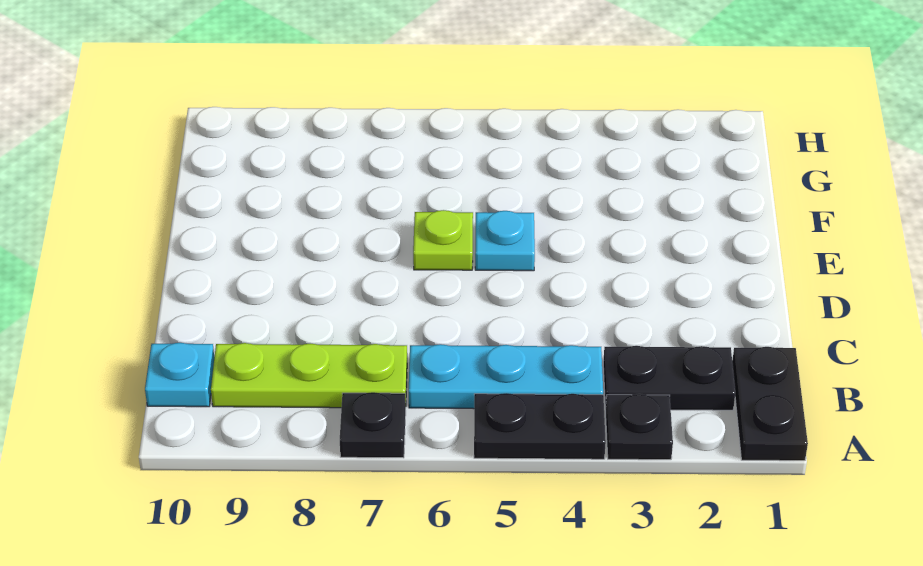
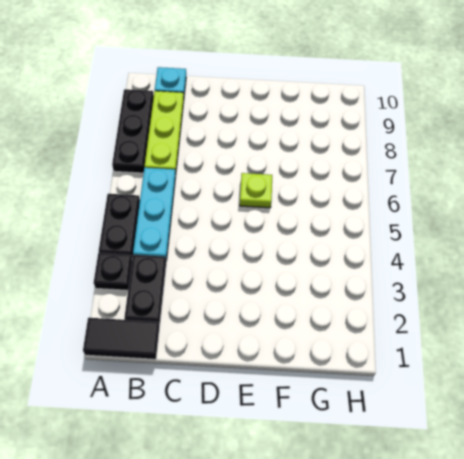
black 1x2 plate [732,347,808,461] -> black 1x2 tile [83,318,160,359]
black 1x1 plate [340,392,406,458] -> black 1x3 plate [112,89,154,173]
cyan 1x1 plate [475,211,535,271] -> none

